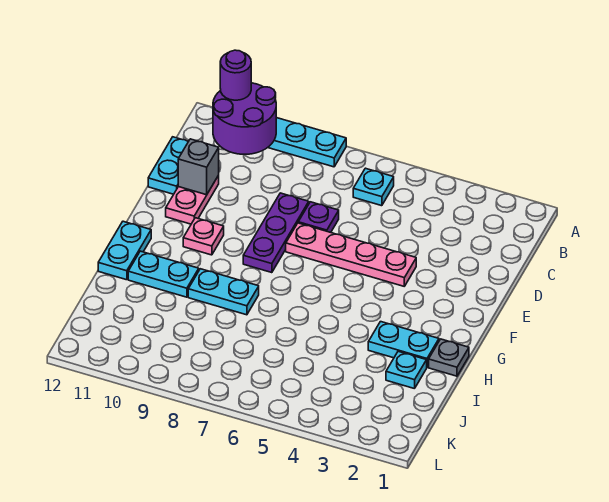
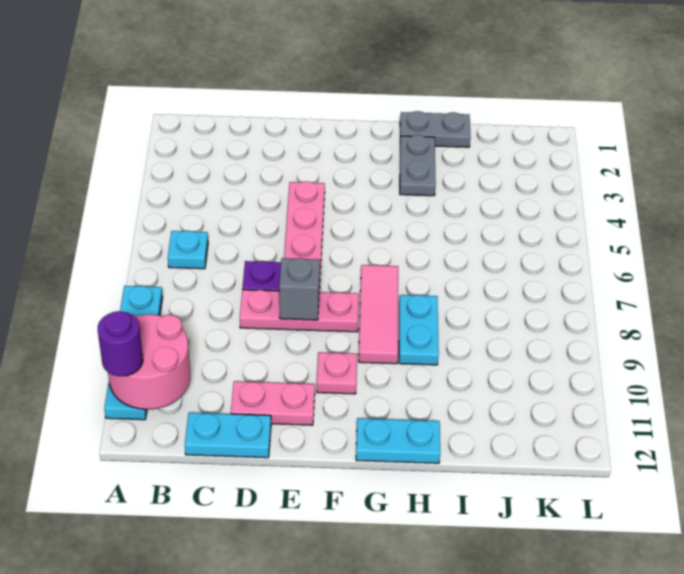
purple 2x2 round brick [213,83,276,154] -> pink 2x2 round brick [108,314,190,409]
purple 1x3 plate [243,193,309,273] -> pink 1x3 plate [240,290,359,332]
grey 1x1 brick [178,139,219,195] -> grey 1x1 brick moved to [279,258,320,320]
none -> pink 1x3 tile [359,265,398,364]
grey 1x1 plate [429,339,469,376] -> grey 1x2 plate [400,111,471,147]
cyan 1x2 plate [368,322,439,367] -> grey 1x2 plate [400,135,436,196]
cyan 1x2 plate [128,251,199,297] -> none
cyan 1x1 plate [386,351,427,389] -> none

